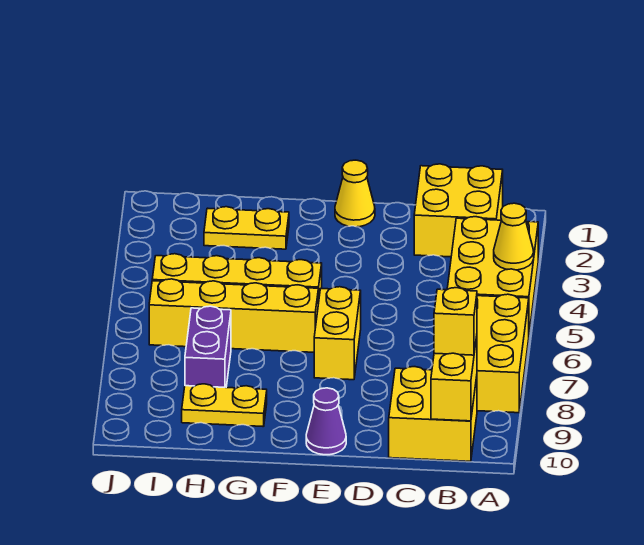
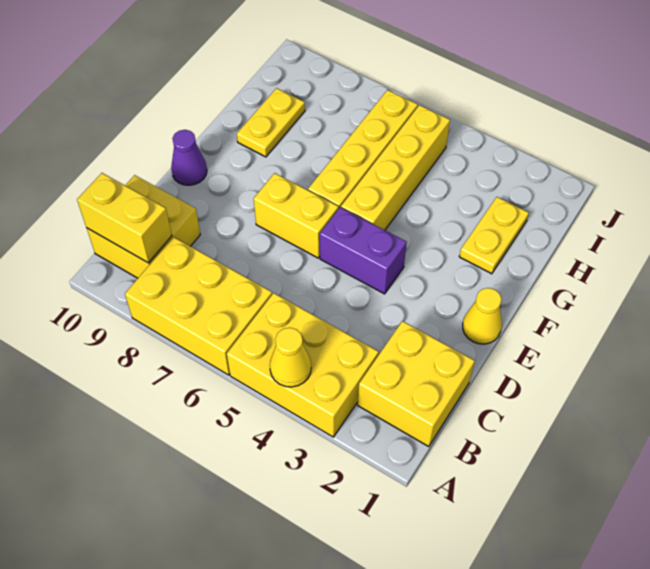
yellow 1x1 brick [434,288,477,355] -> none
purple 1x2 brick [185,306,231,387] -> purple 1x2 brick moved to [320,207,407,294]

